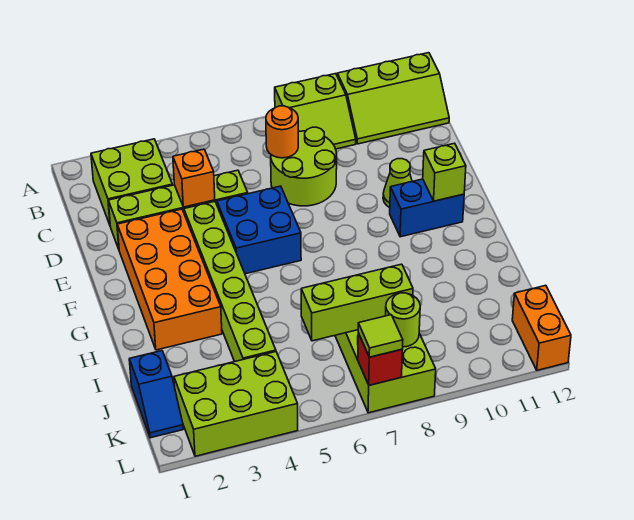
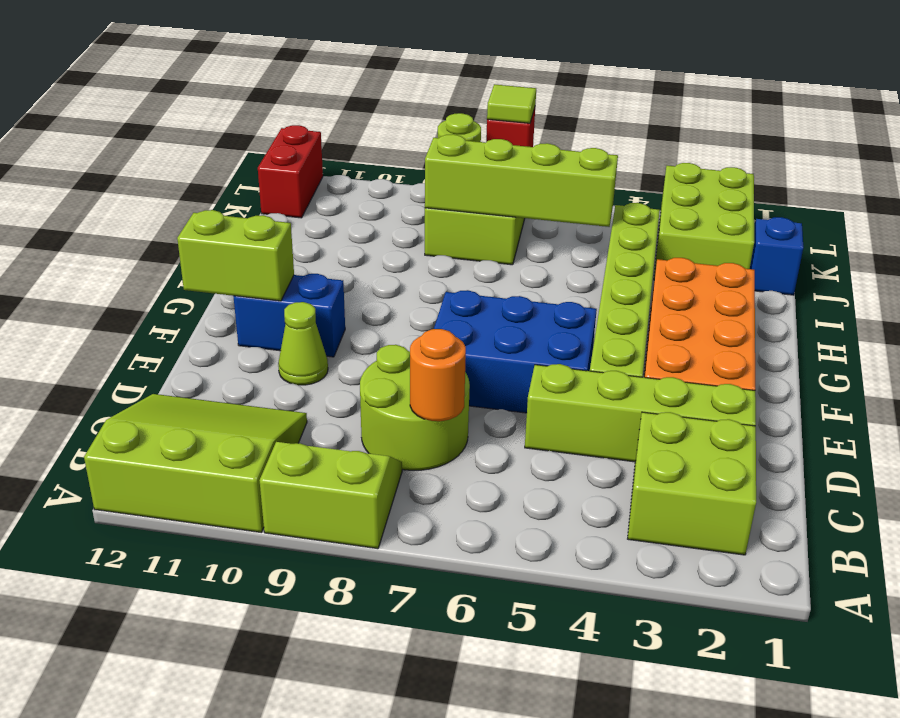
lime 2x3 slope [337,53,449,144] -> lime 3x3 slope [84,394,307,533]
orange 1x1 brick [173,149,215,207] -> none
blue 2x2 brick [217,186,301,274] -> blue 2x3 brick [434,290,597,413]
lime 1x1 brick [423,143,466,201] -> lime 1x2 brick [177,210,294,301]
lime 1x3 brick [301,264,413,341] -> lime 1x4 brick [425,134,618,227]
lime 2x3 brick [174,352,298,456] -> lime 2x3 brick turned to [654,163,754,279]
orange 1x2 brick [512,285,571,370] -> red 1x2 brick [258,125,323,218]

